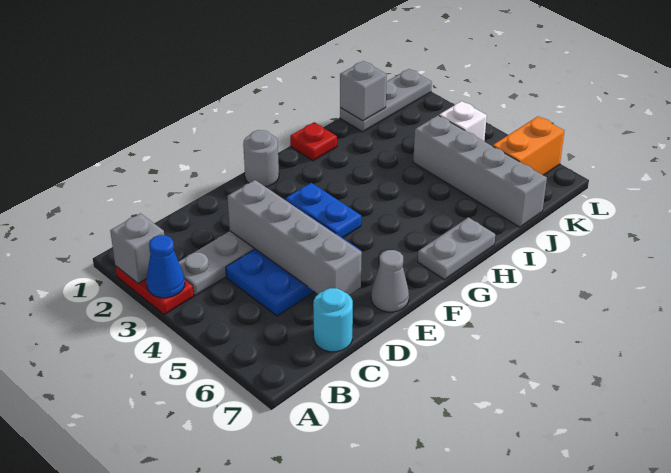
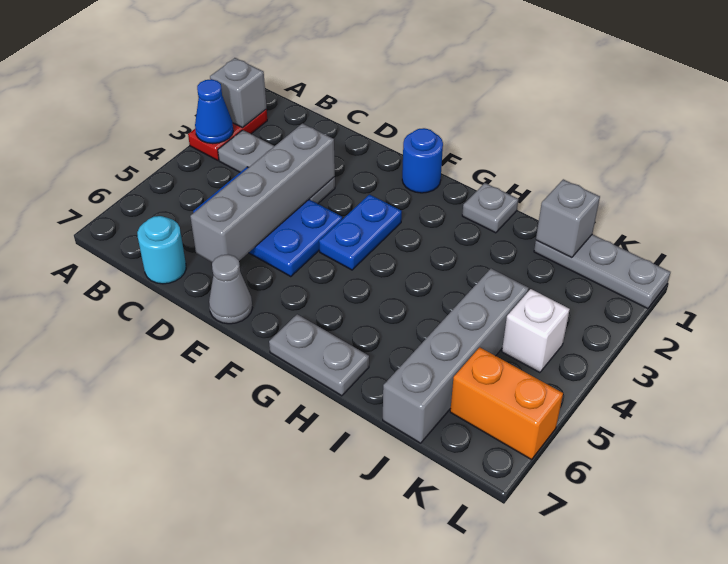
grey 1x1 round brick [243,130,279,187] -> blue 1x1 round brick [402,128,443,193]
red 1x1 plate [290,122,337,161] -> grey 1x1 plate [462,183,518,233]

